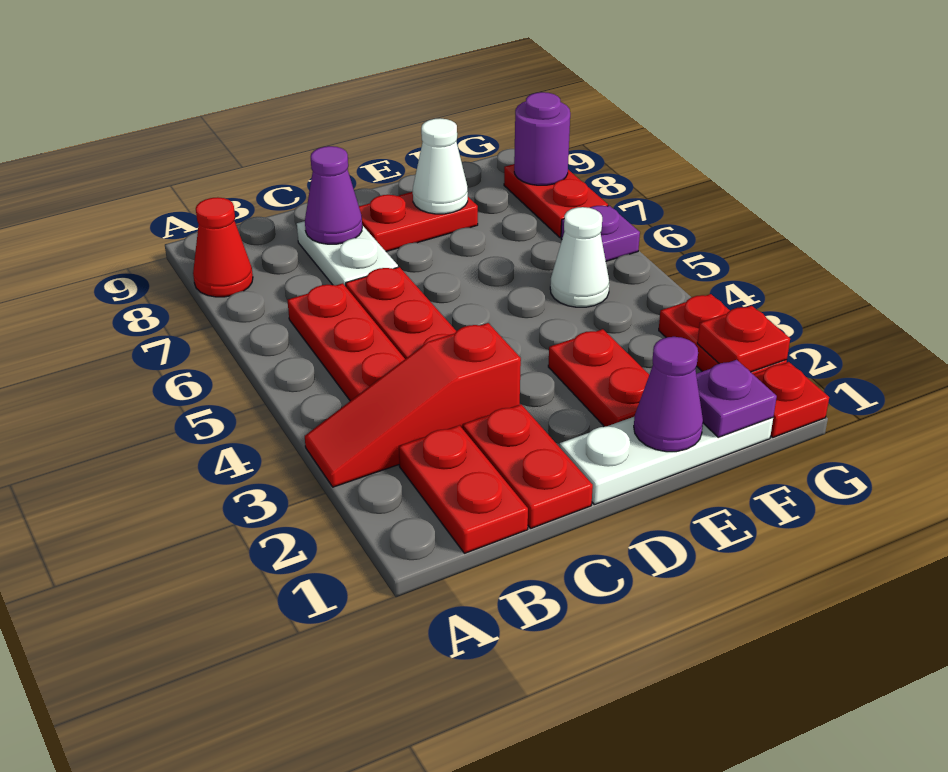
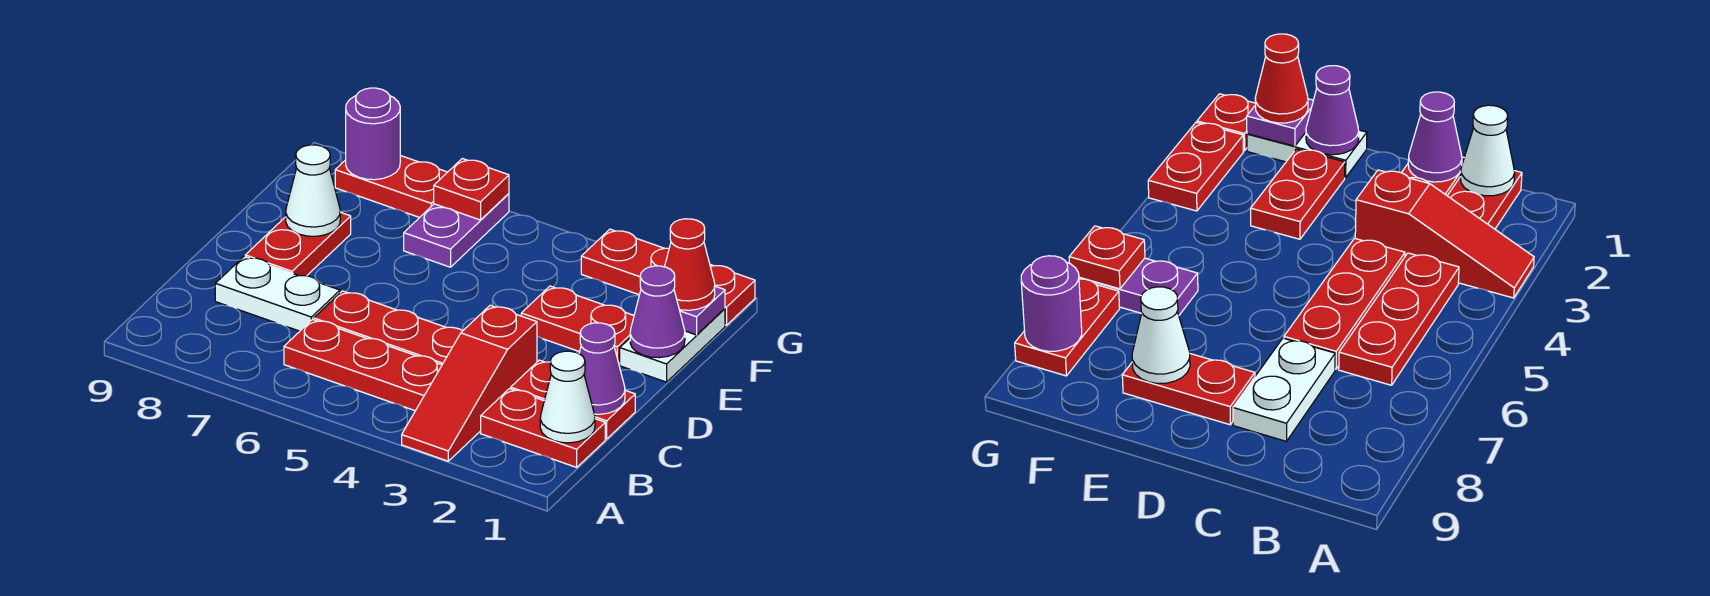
red 1x1 cone [193,197,253,297] -> red 1x1 cone moved to [665,219,715,310]
purple 1x1 cone [305,146,362,244] -> purple 1x1 cone moved to [579,323,625,414]
white 1x3 plate [560,417,773,505] -> white 1x2 plate [620,309,725,382]
white 1x1 cone [550,207,609,307] -> white 1x1 cone moved to [540,351,595,443]
red 1x1 plate [697,306,790,372] -> red 1x1 plate moved to [434,158,509,220]
purple 1x1 plate [561,206,640,261] -> purple 1x2 plate [404,194,509,267]

